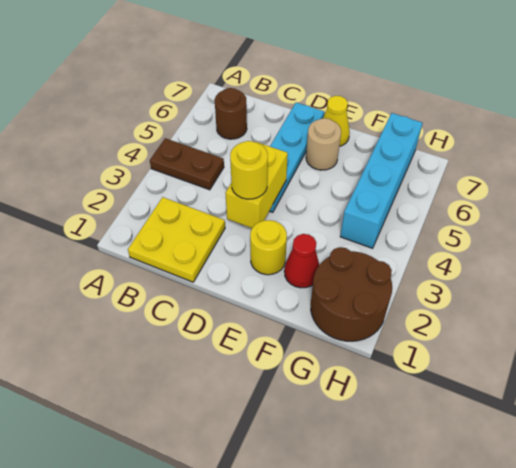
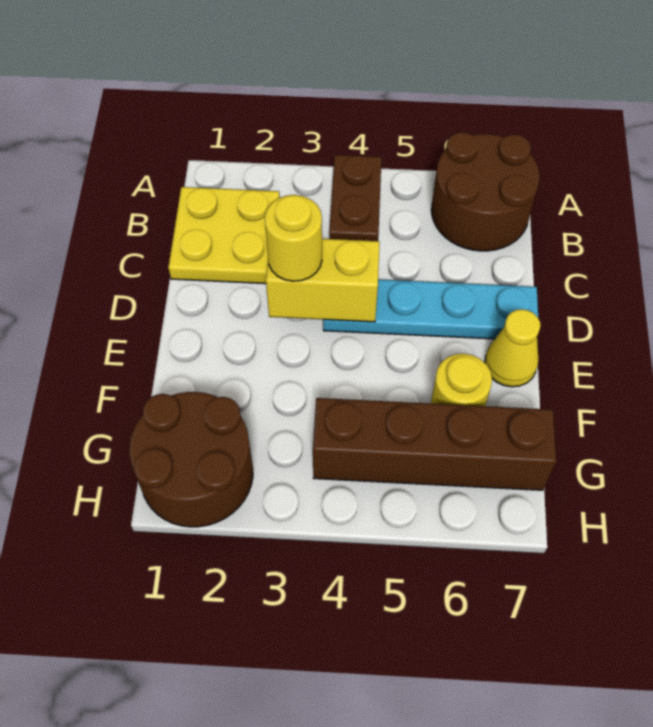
brown 1x1 round brick [215,88,247,139] -> brown 2x2 round brick [431,132,539,251]
yellow 1x1 round brick [250,220,287,275] -> yellow 1x1 round brick moved to [431,354,492,406]
tan 1x1 round brick [306,118,341,170] -> none
red 1x1 cone [284,234,319,288] -> none
cyan 1x4 brick [340,113,422,248] -> brown 1x4 brick [313,398,556,490]

